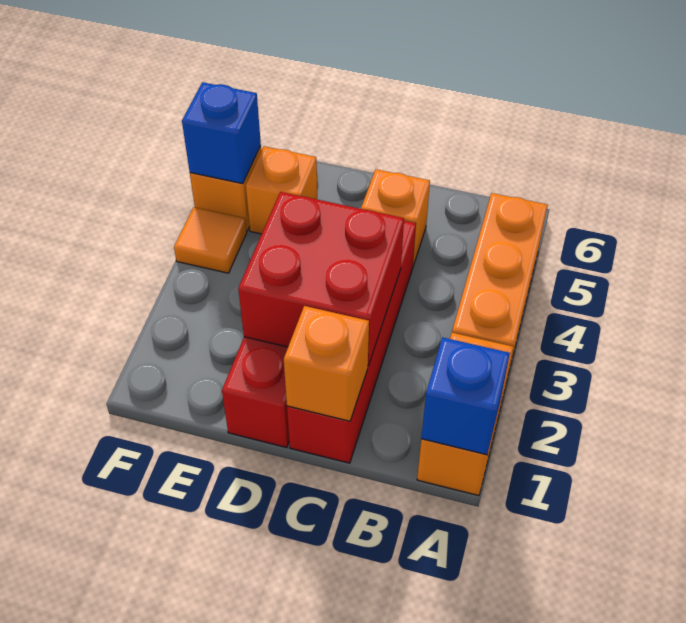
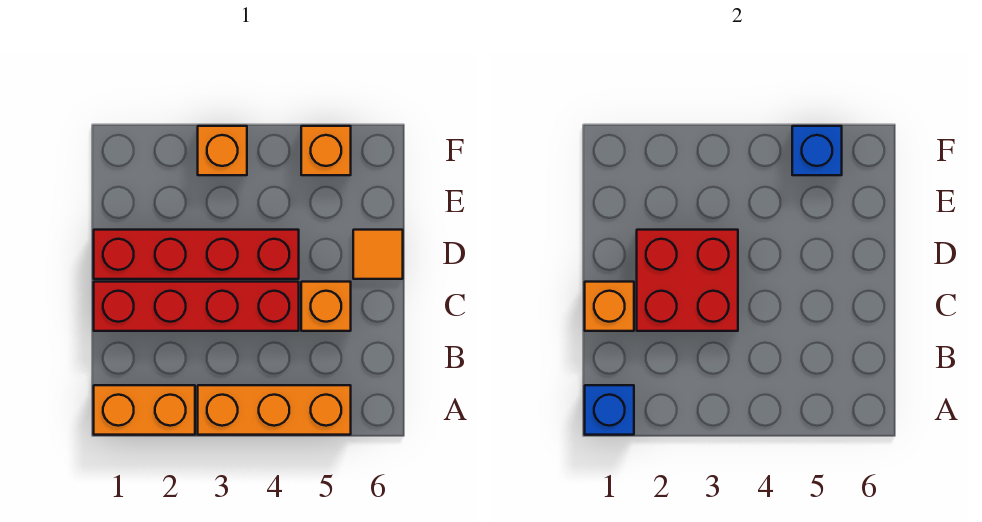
orange 1x1 brick [246,146,317,234] -> orange 1x1 brick moved to [198,126,247,175]
orange 1x1 tile [174,207,247,273] -> orange 1x1 tile moved to [353,230,403,279]

